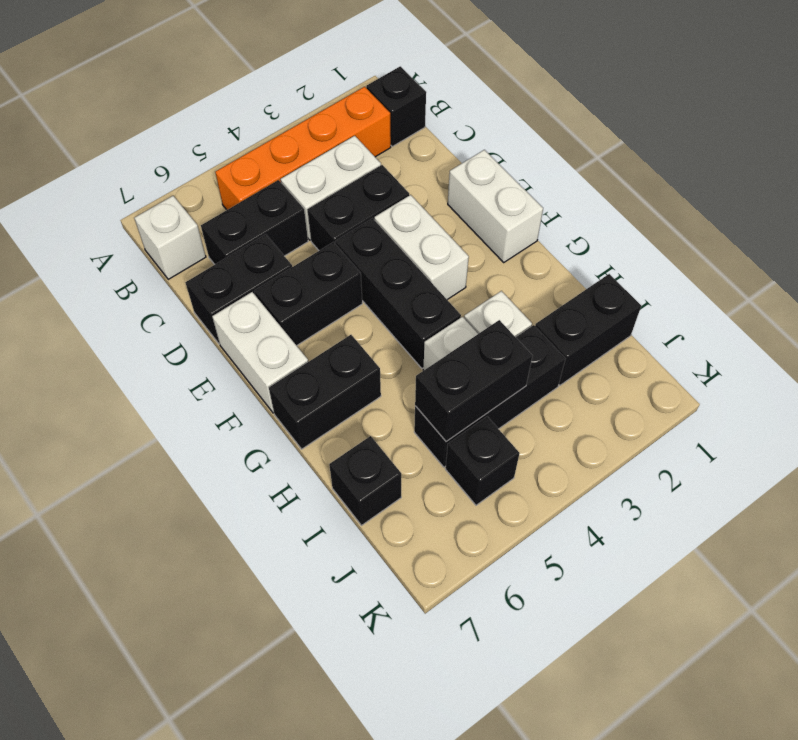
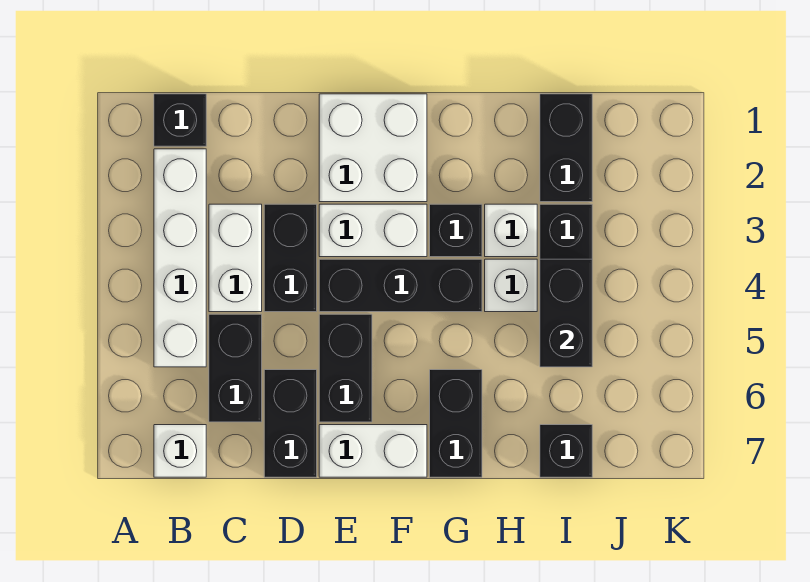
orange 1x4 brick [215,87,391,210] -> white 1x4 brick [154,149,206,367]
white 1x2 brick [448,150,543,262] -> white 2x2 brick [319,94,427,202]
black 1x1 brick [446,417,520,505] -> black 1x1 brick moved to [430,204,482,257]

